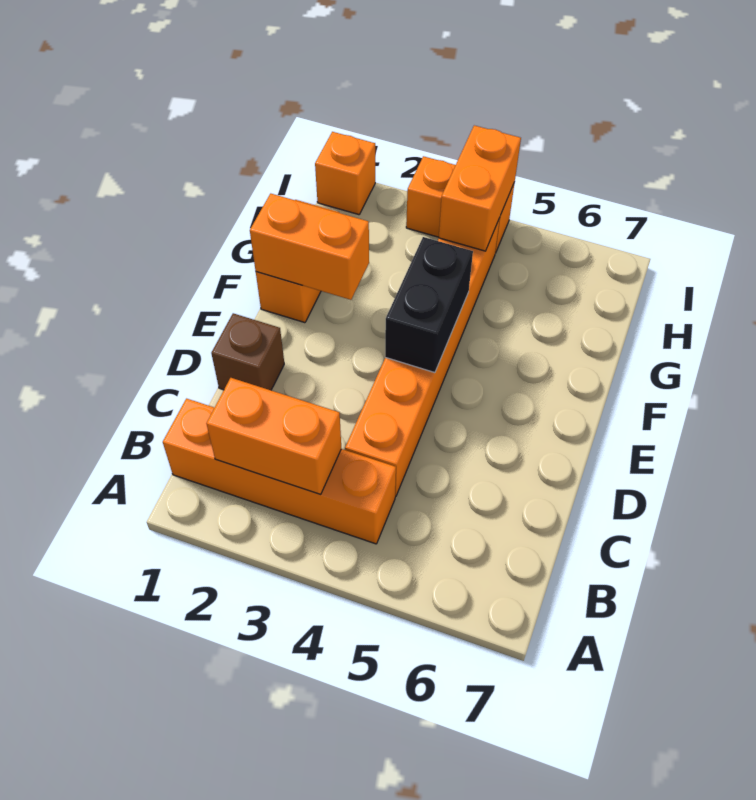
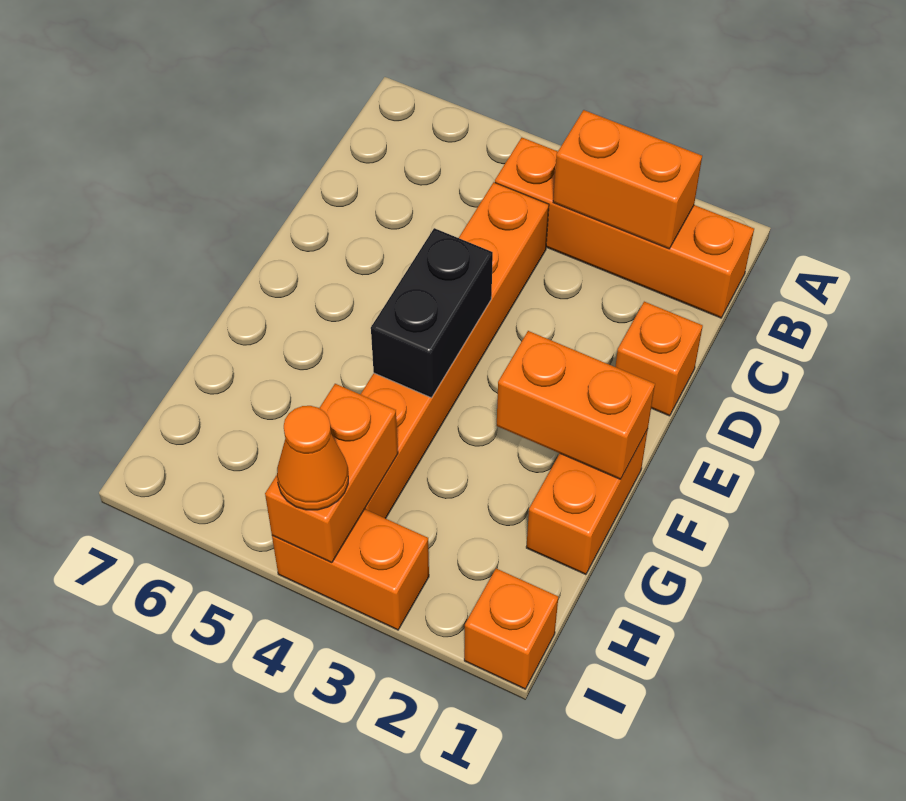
brown 1x1 brick [211,313,284,390] -> orange 1x1 brick [615,302,703,416]
none -> orange 1x1 cone [277,406,348,510]

